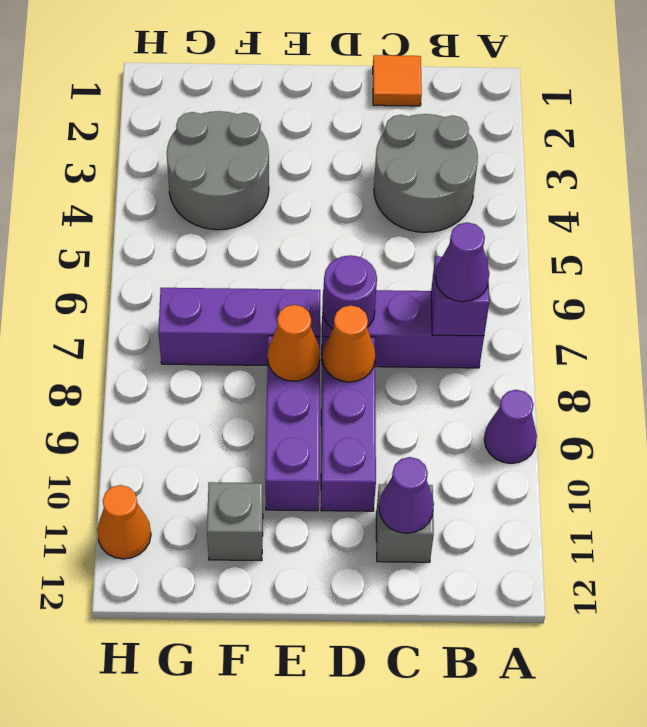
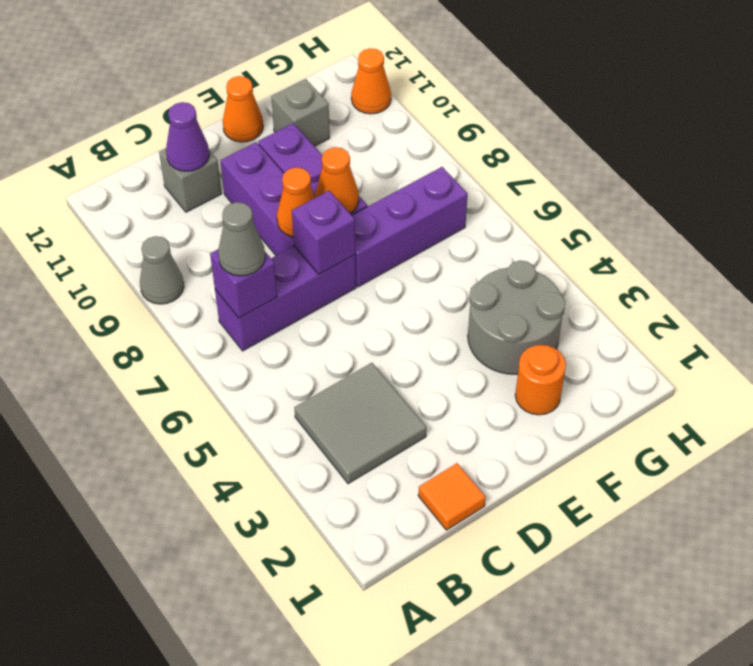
purple 1x1 cone [484,390,537,463] -> grey 1x1 cone [140,236,184,304]
grey 2x2 round brick [374,114,478,232] -> grey 2x2 tile [294,363,427,484]
purple 1x1 cone [436,222,489,302] -> grey 1x1 cone [218,202,265,276]
purple 1x1 round brick [323,255,377,329] -> purple 1x1 brick [292,191,356,274]
none -> orange 1x1 cone [223,76,263,142]
none -> orange 1x1 round brick [515,345,566,415]

